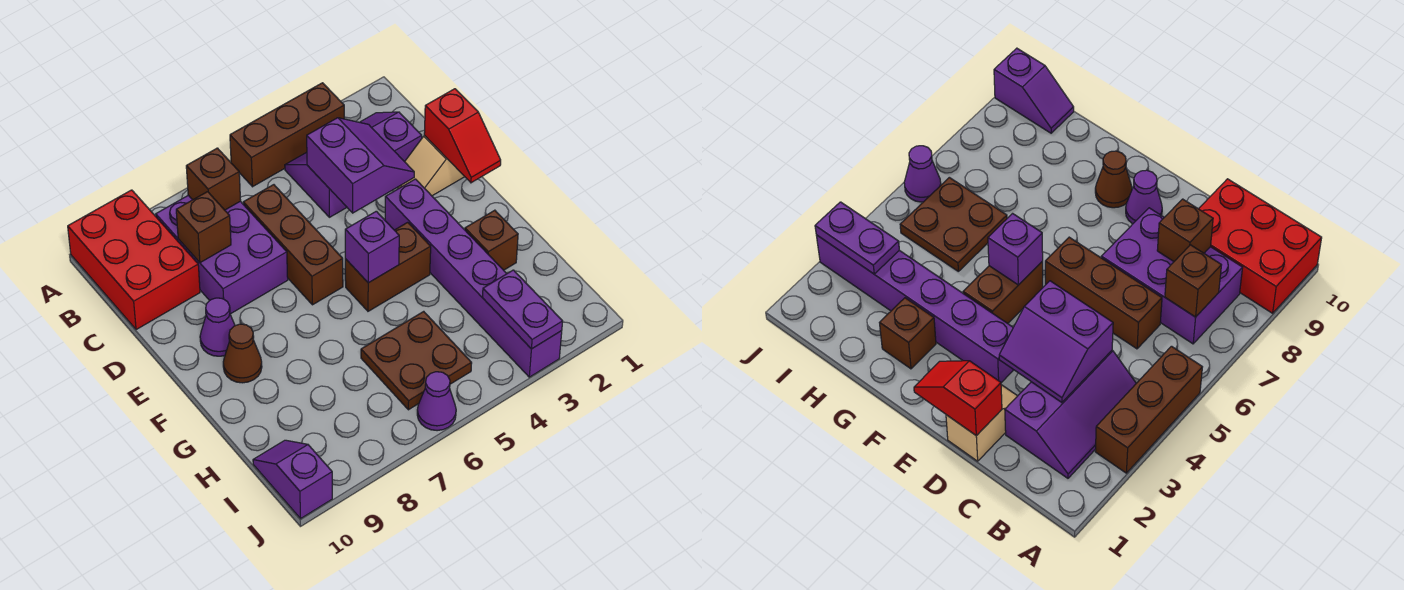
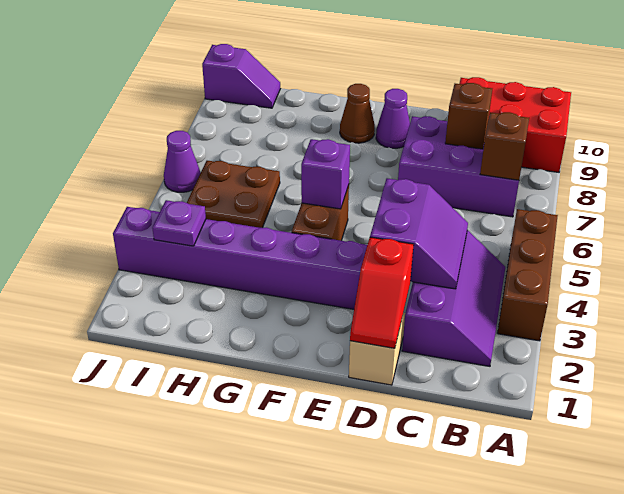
purple 2x2 slope [307,118,414,213] -> purple 2x2 slope turned to [370,178,468,289]
brown 1x3 brick [243,185,343,305] -> none
red 1x2 slope [424,89,501,183] -> red 1x2 slope turned to [350,237,414,348]
brown 1x1 brick [465,210,518,270] -> none
purple 1x2 plate [482,270,563,349] -> purple 1x1 plate [152,200,206,246]

